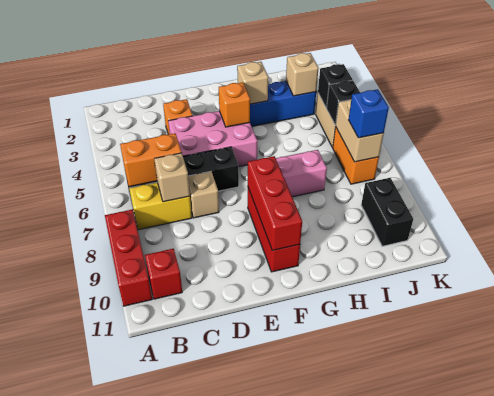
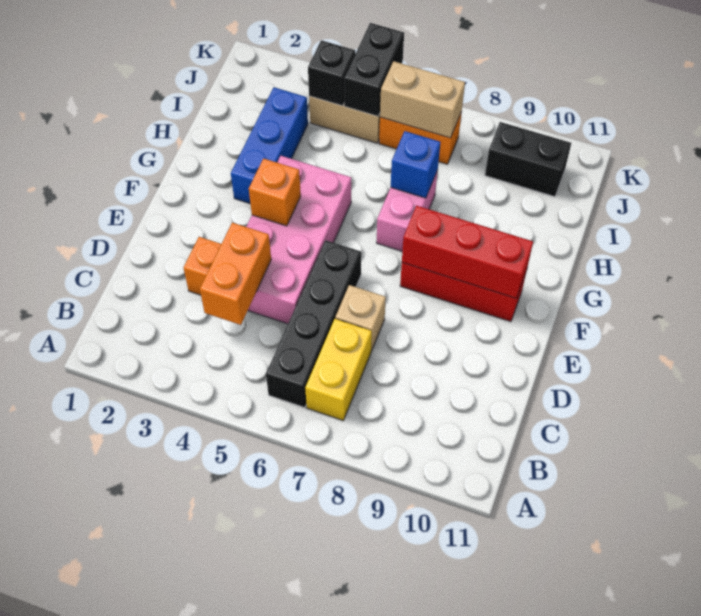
red 1x3 brick [105,210,152,306] -> none
orange 1x2 brick [120,133,181,187] -> orange 1x2 brick moved to [200,223,271,325]
red 1x1 brick [145,249,182,299] -> none
tan 1x1 brick [154,153,190,202] -> none
pink 2x3 brick [168,111,257,167] -> pink 2x4 brick [246,156,351,324]
tan 1x1 brick [237,62,268,104] -> none
tan 1x1 brick [286,53,319,96] -> none
black 1x1 brick [327,80,360,125] -> black 1x2 brick [344,23,404,116]
blue 1x1 brick [349,89,389,138] -> blue 1x1 brick moved to [391,131,440,198]

